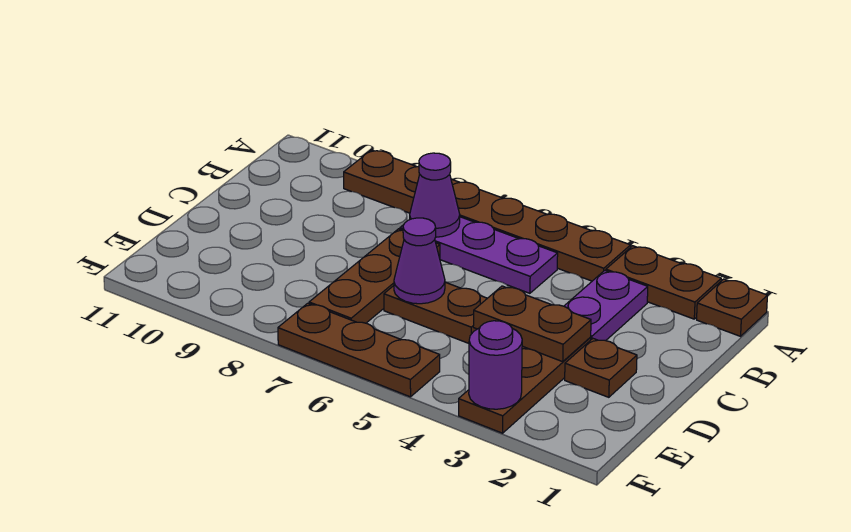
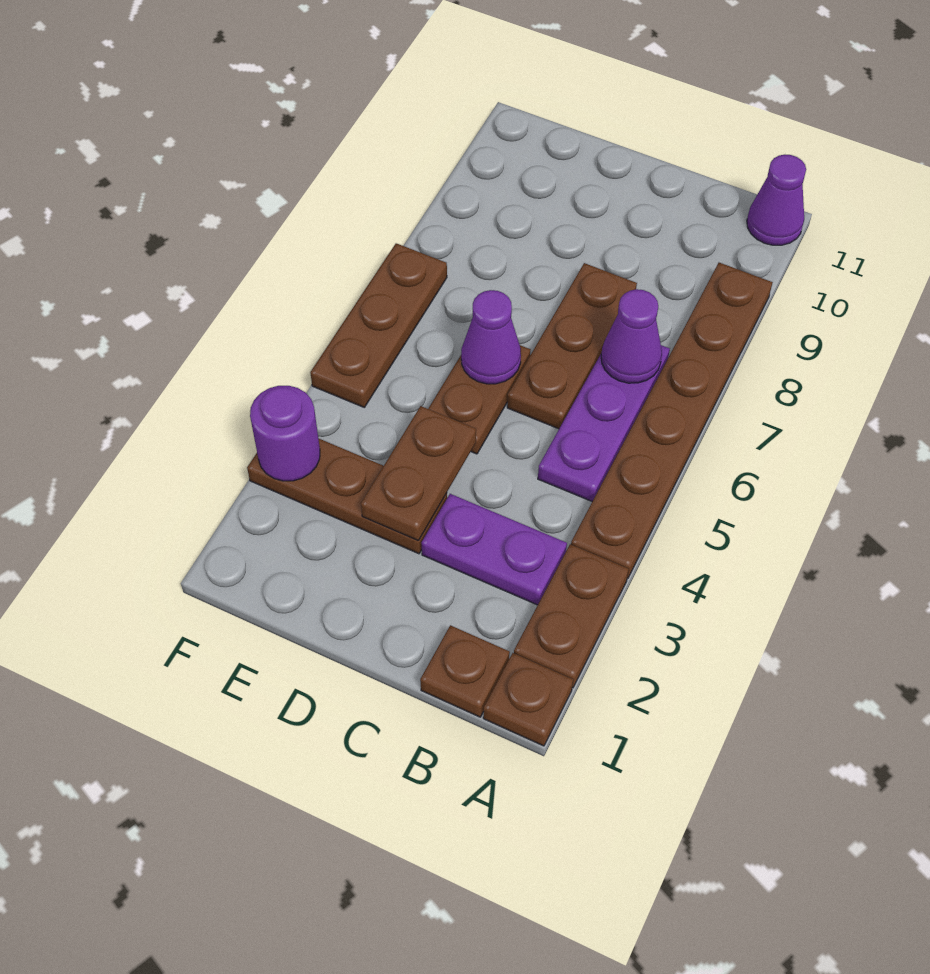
none -> purple 1x1 cone [747,155,806,245]
brown 1x3 plate [309,229,440,323] -> brown 1x3 plate turned to [507,263,637,429]
brown 1x1 plate [565,339,637,397] -> brown 1x1 plate moved to [420,625,510,717]

